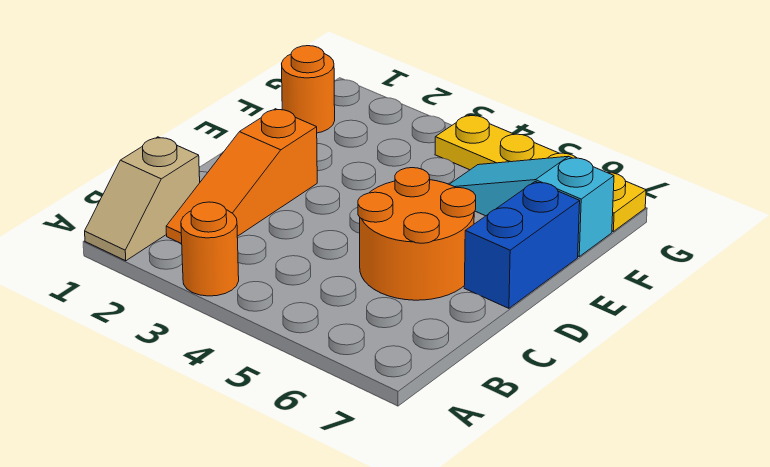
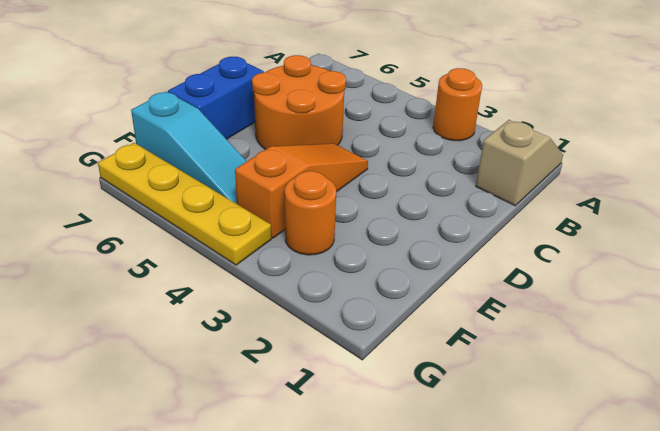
orange 1x3 slope [166,109,317,244] -> orange 1x3 slope moved to [235,143,368,238]
orange 1x1 round brick [282,46,335,133] -> orange 1x1 round brick moved to [285,171,336,255]

